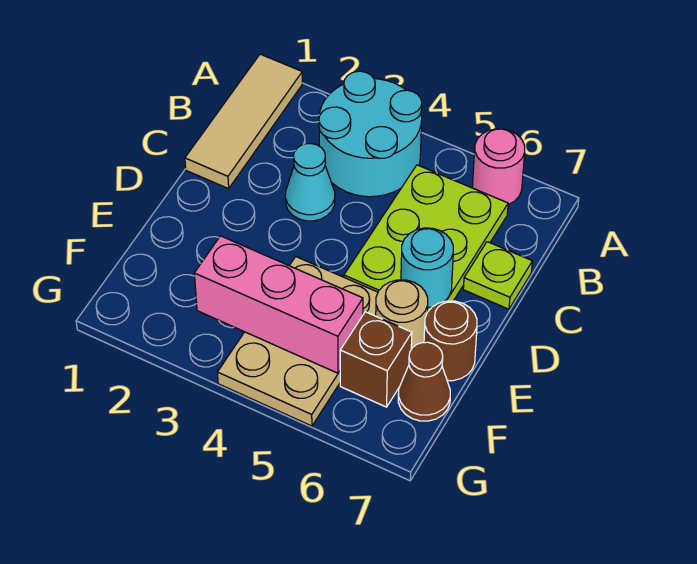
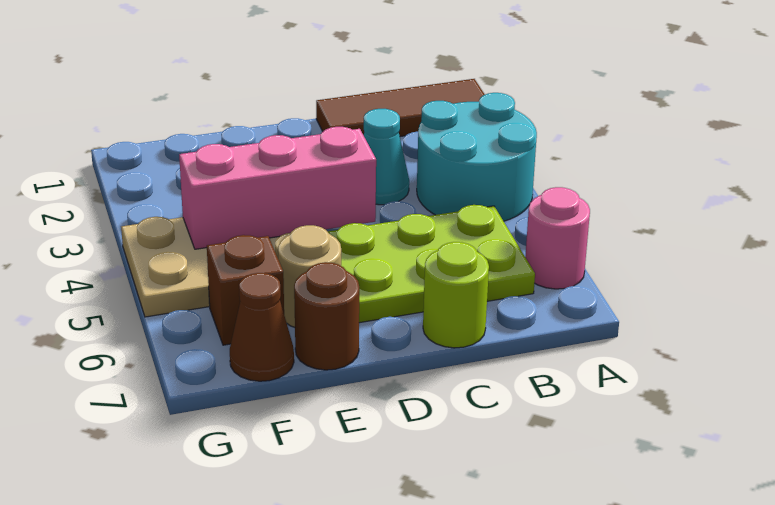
tan 1x3 tile [185,54,302,189] -> brown 1x3 tile [316,79,485,137]
lime 1x1 plate [463,242,532,309] -> lime 1x1 round brick [423,242,489,348]
cyan 1x1 round brick [401,228,453,307] -> none
pink 1x3 brick [194,236,363,373] -> pink 1x3 brick turned to [179,127,376,249]

